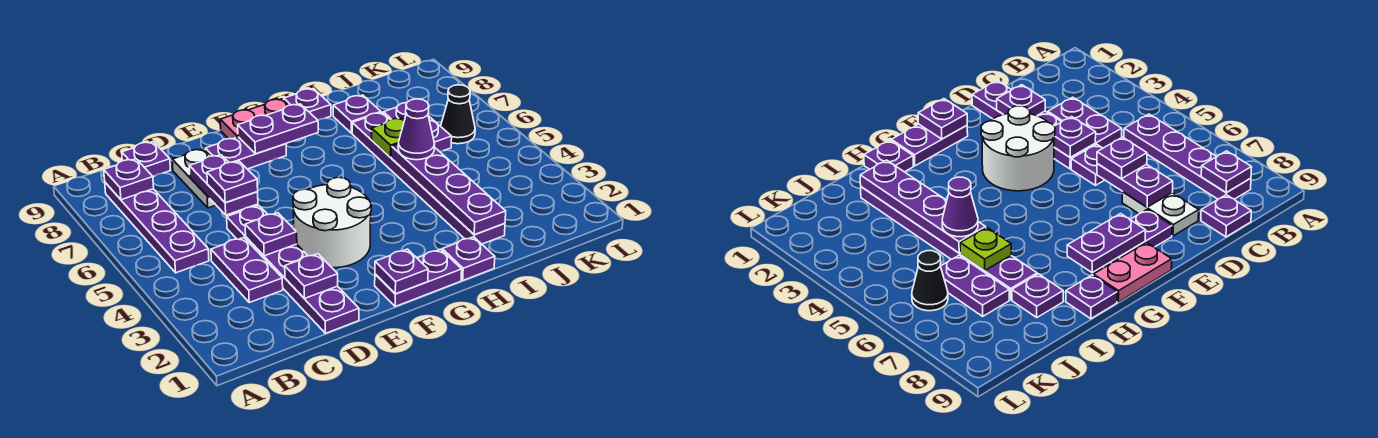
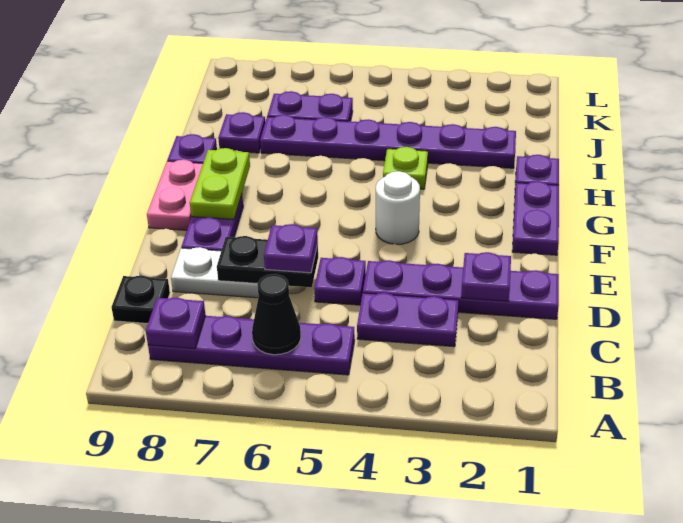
purple 1x1 plate [122,141,170,176] -> black 1x1 plate [111,276,170,323]
purple 1x1 plate [245,213,297,256] -> none
purple 1x2 plate [189,155,258,215] -> black 1x2 plate [217,236,318,287]
white 2x2 round brick [293,177,371,268] -> white 1x1 round brick [376,171,420,244]
purple 1x1 plate [375,249,428,294] -> none
purple 1x2 plate [238,104,318,154] -> lime 1x2 plate [190,148,250,220]
purple 1x4 plate [391,144,506,235] -> none
purple 1x1 cone [398,99,435,160] -> none
lime 1x1 plate [372,118,404,157] -> lime 1x1 plate moved to [383,147,428,189]
black 1x1 cone [441,85,475,144] -> black 1x1 cone moved to [252,274,301,355]

